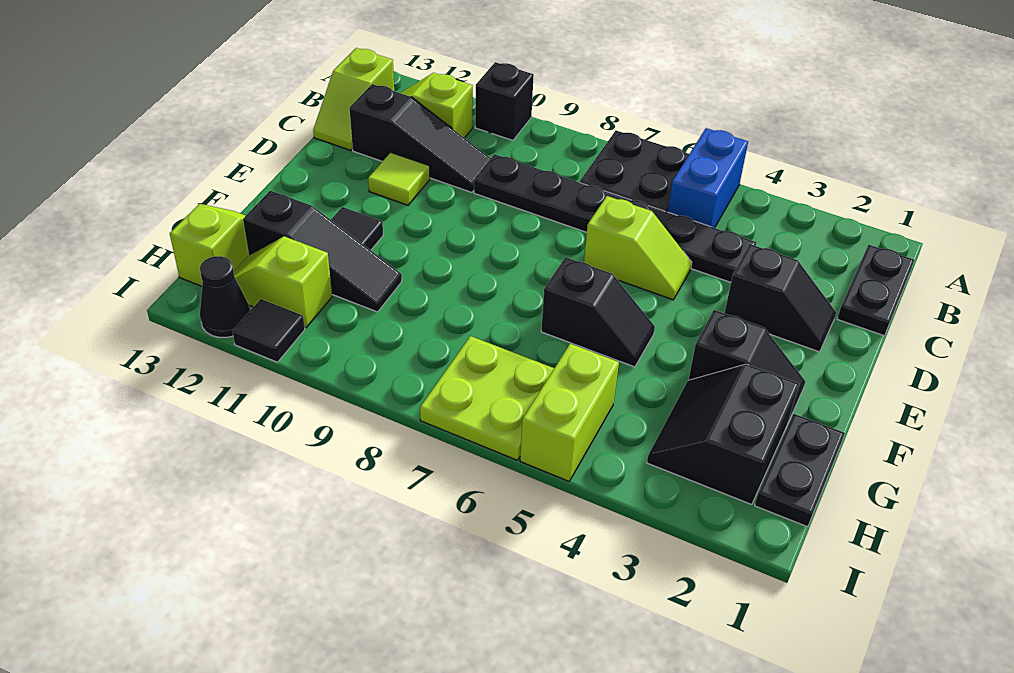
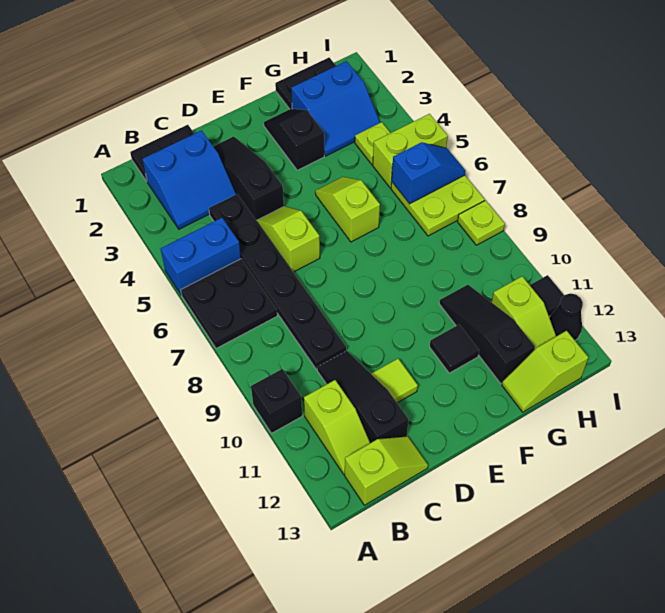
none -> blue 2x2 slope [143,131,236,229]
black 1x2 slope [724,244,836,352] -> black 1x3 slope [213,137,284,220]
black 1x2 slope [541,257,655,367] -> lime 1x2 slope [315,177,380,242]
black 2x2 slope [647,364,799,505] -> blue 2x2 slope [291,61,380,156]
none -> lime 1x1 plate [355,122,390,165]
none -> blue 1x2 slope [392,142,466,204]
none -> lime 1x1 plate [458,200,505,245]

